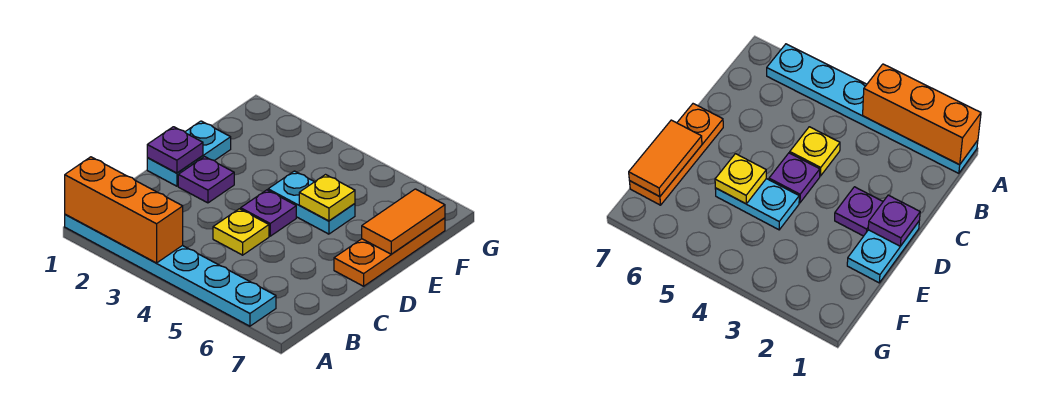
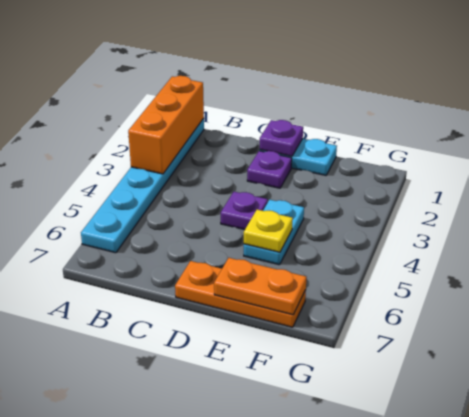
yellow 1x1 plate [213,209,269,255] -> none
orange 1x2 tile [362,189,445,254] -> orange 1x2 plate [214,258,306,315]

